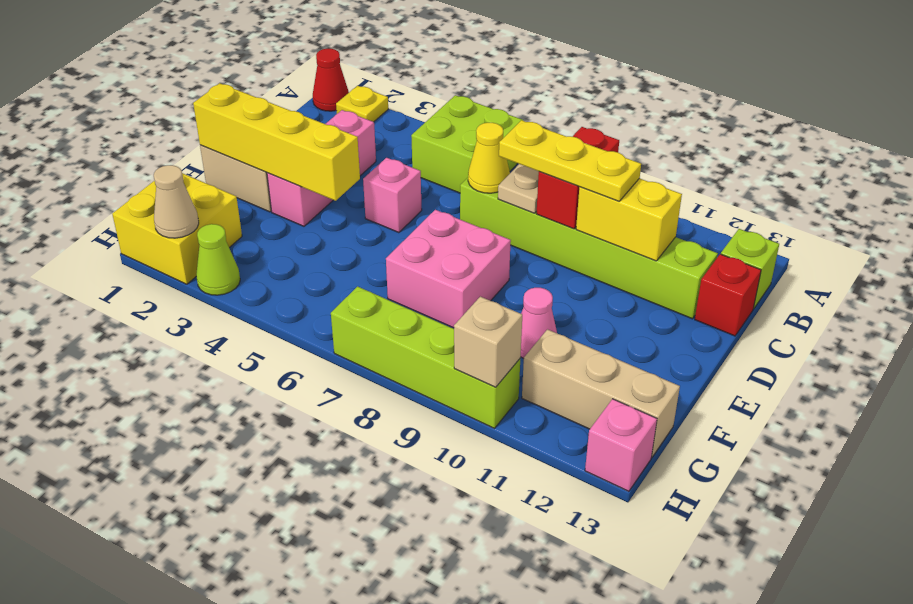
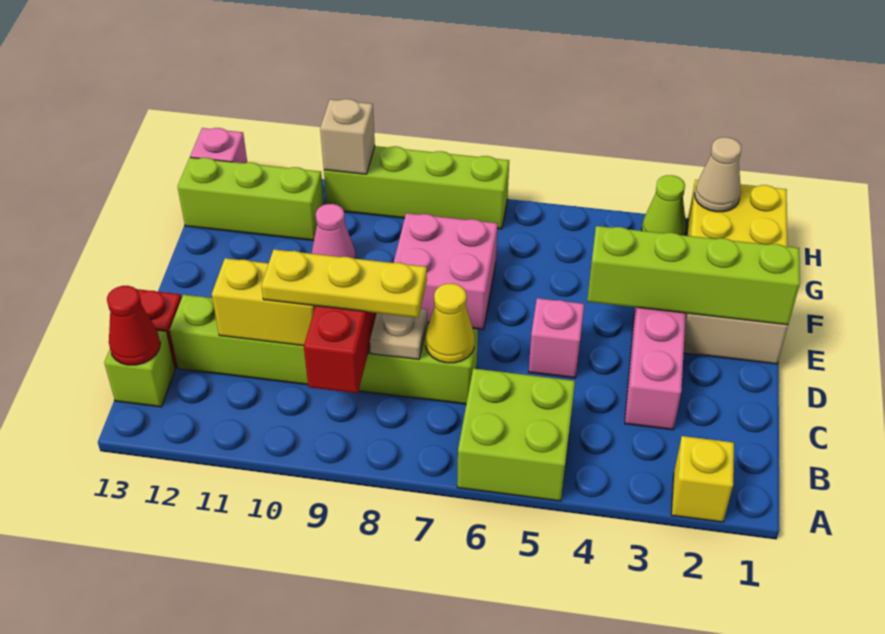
red 1x1 cone [313,49,349,111] -> red 1x1 cone moved to [107,286,160,365]
yellow 1x1 plate [336,86,388,122] -> yellow 1x1 brick [671,436,734,522]
yellow 1x4 brick [193,83,360,201] -> lime 1x4 brick [587,226,800,325]
tan 1x3 brick [522,329,680,457] -> lime 1x3 brick [178,157,324,241]

